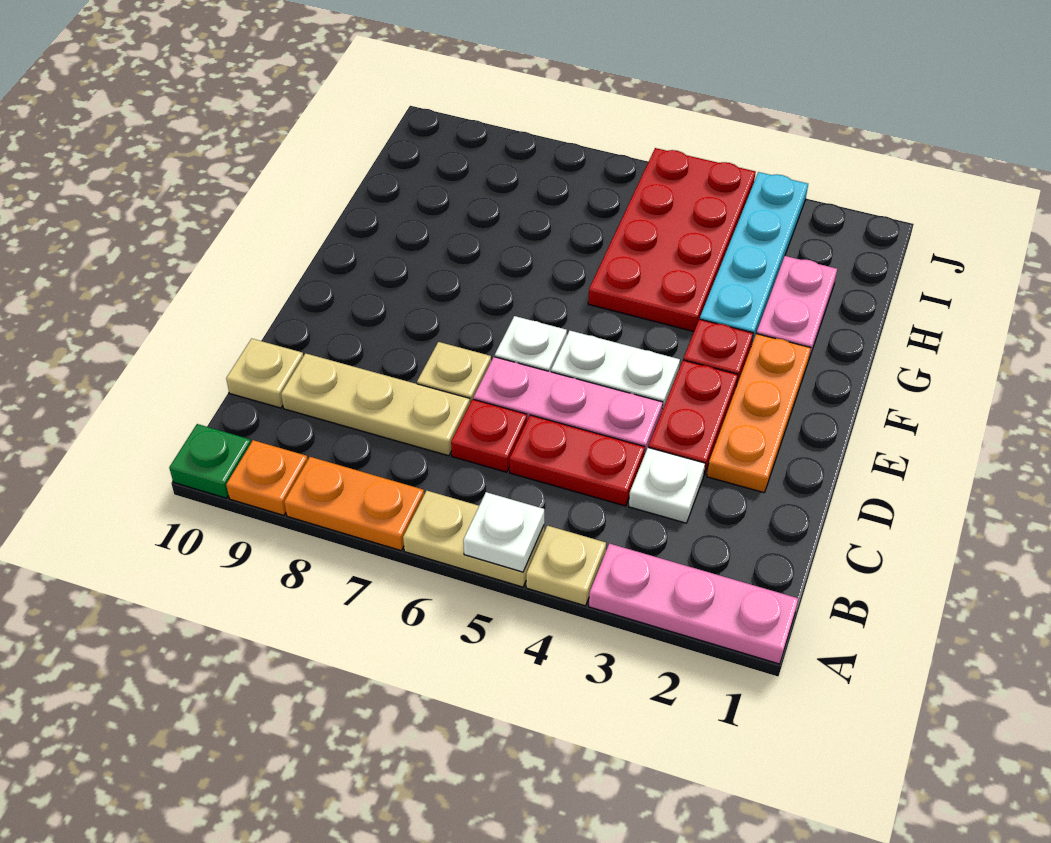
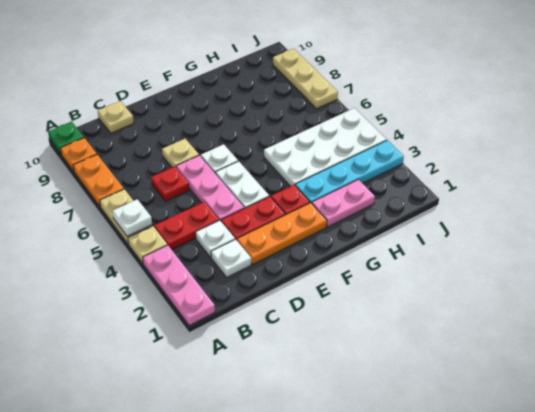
none -> white 1x1 plate [211,239,251,277]
red 1x2 plate [510,415,645,506] -> red 1x2 plate turned to [154,202,219,250]
tan 1x3 plate [281,353,470,456] -> tan 1x3 plate moved to [273,49,338,109]
red 2x4 plate [588,148,756,332] -> white 2x4 plate [264,108,387,186]

